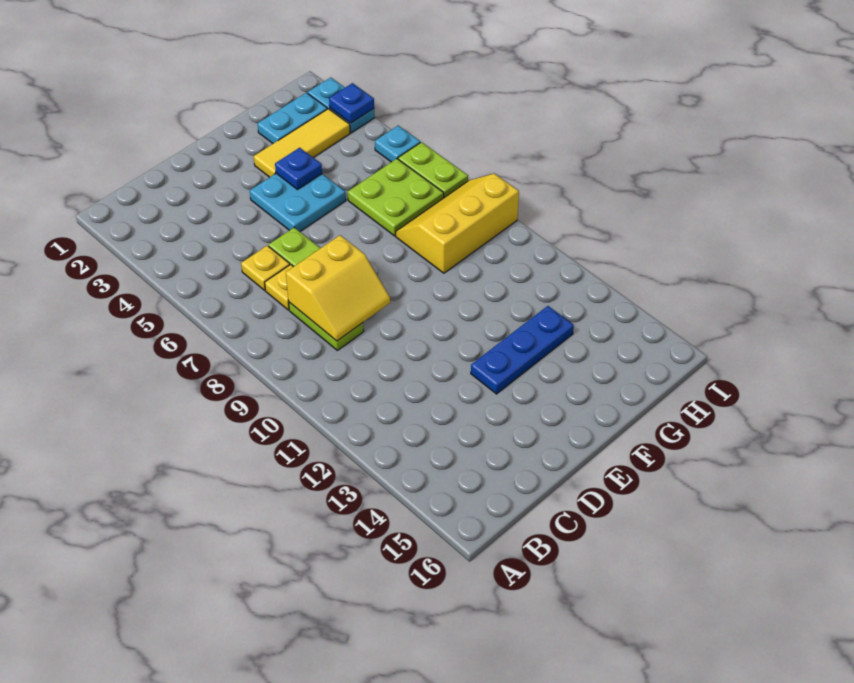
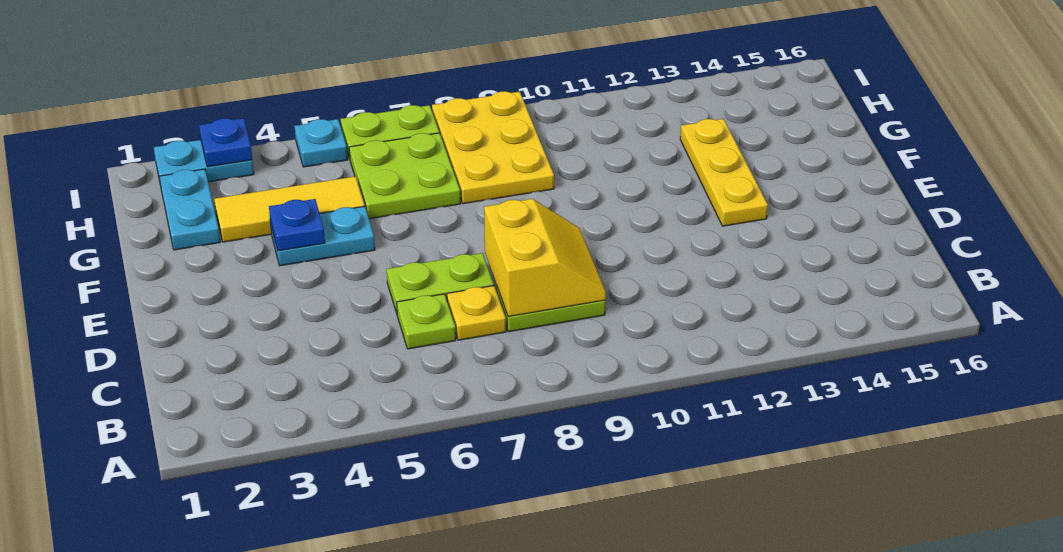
yellow 1x1 plate [241,246,290,290] -> lime 1x1 plate [397,294,456,349]
cyan 2x2 plate [250,174,346,232] -> cyan 1x2 plate [270,206,375,266]
blue 1x3 plate [471,306,574,394] -> yellow 1x3 plate [680,119,768,226]
yellow 1x3 tile [254,109,350,177] -> yellow 1x3 tile turned to [214,176,365,242]
yellow 2x3 slope [396,174,519,273] -> yellow 2x3 plate [432,91,554,204]

